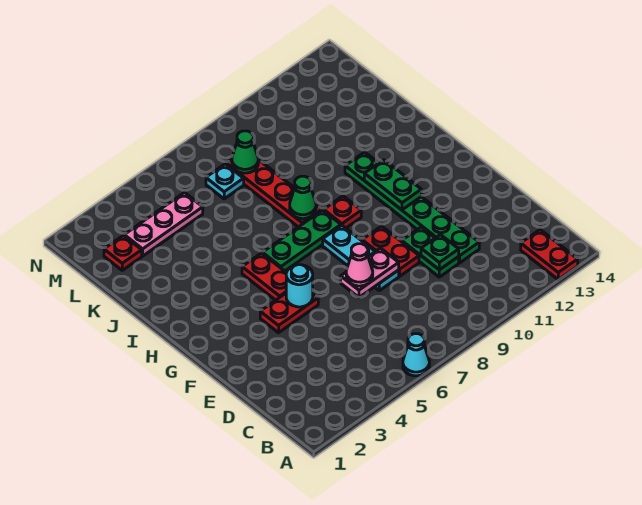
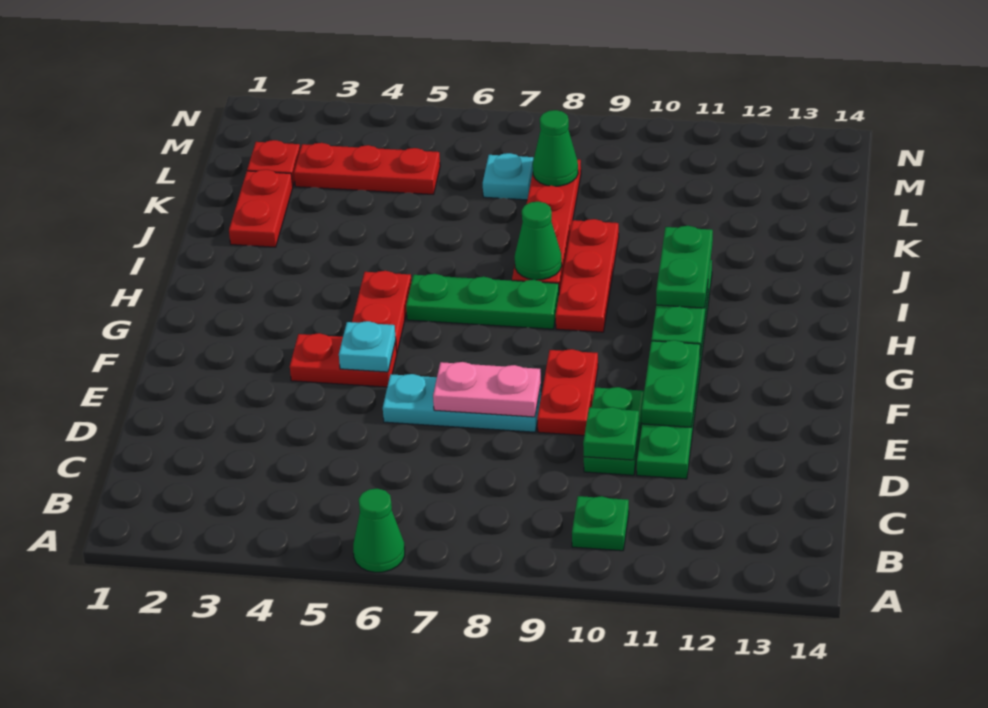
cyan 1x1 cone [403,334,429,376] -> green 1x1 cone [353,489,405,572]
red 1x2 plate [521,230,578,280] -> red 1x2 plate moved to [229,170,293,247]
none -> green 1x1 plate [572,496,629,551]
pink 1x1 cone [346,244,373,286] -> none
cyan 1x3 plate [323,226,399,290] -> cyan 1x3 plate turned to [383,374,541,432]
none -> green 1x2 plate [642,340,700,427]
cyan 1x1 round brick [286,265,313,307] -> cyan 1x1 plate [339,321,396,372]
red 1x1 plate [324,196,361,228] -> red 1x3 plate [556,219,619,332]
none -> green 1x2 plate [656,226,713,308]
pink 1x3 plate [124,193,203,256] -> red 1x3 plate [294,143,440,194]

